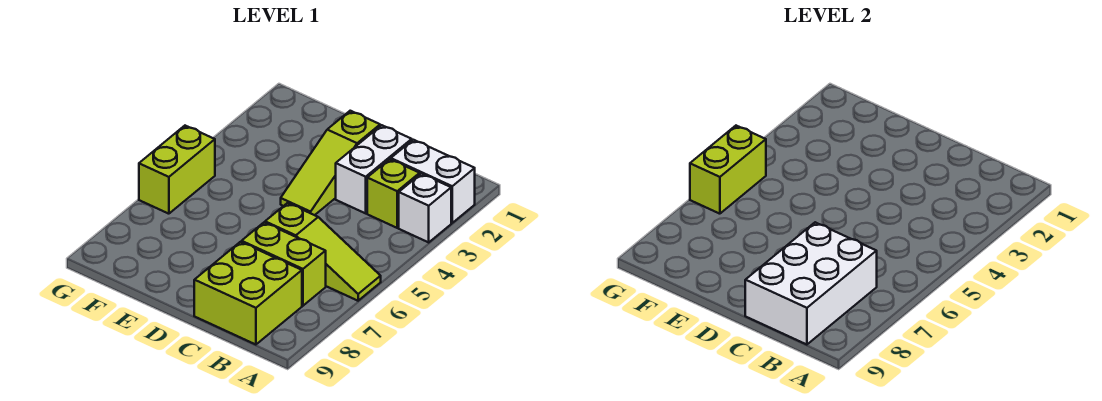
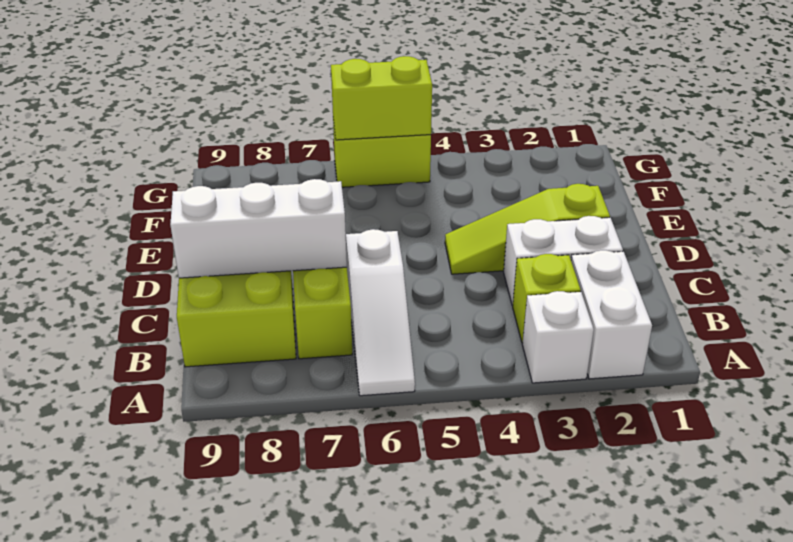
lime 1x3 slope [265,203,381,301] -> white 1x3 slope [346,229,415,396]
white 2x3 brick [745,222,877,345] -> white 1x3 brick [170,179,347,278]

